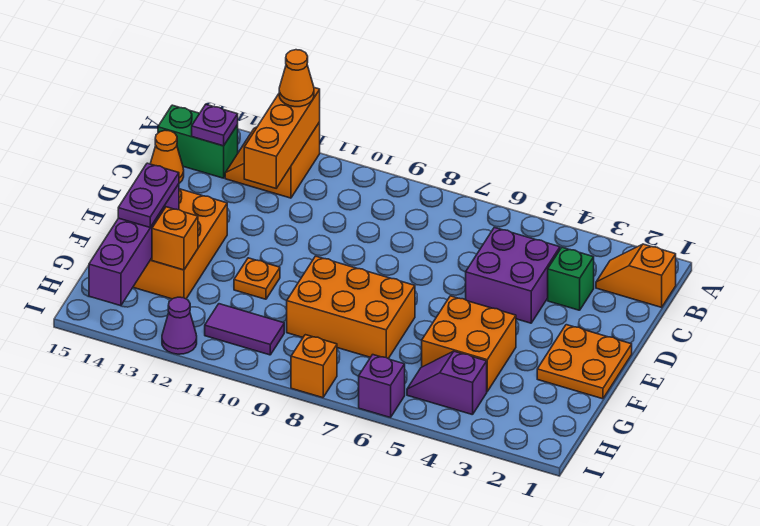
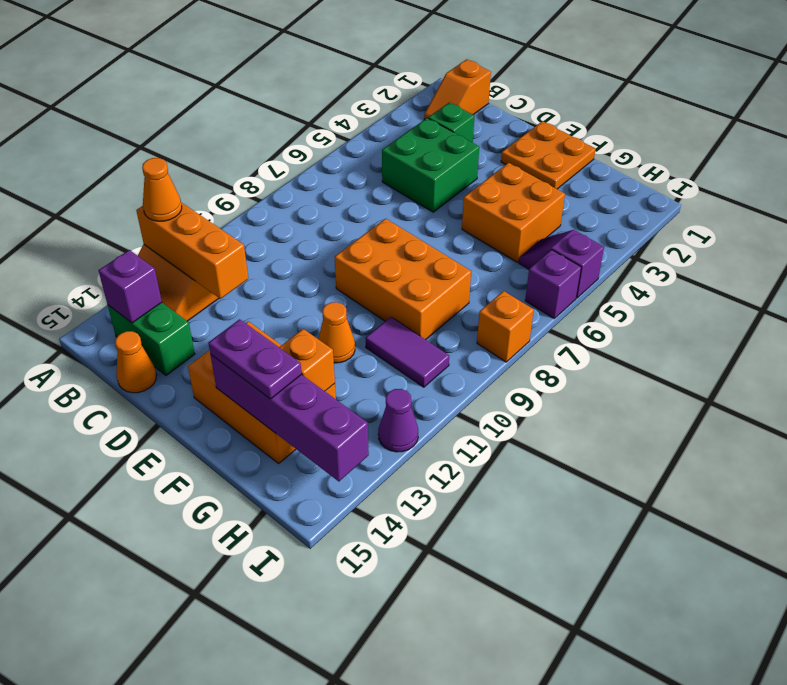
green 1x2 brick [158,105,238,178] -> green 1x2 brick turned to [108,303,195,375]
purple 1x1 plate [192,105,238,146] -> purple 1x1 brick [98,250,162,323]
purple 2x2 brick [466,227,560,323] -> green 2x2 brick [382,118,479,212]
orange 2x3 brick [287,256,415,359] -> orange 2x3 brick turned to [335,219,471,340]
orange 1x1 plate [234,258,280,299] -> orange 1x1 cone [318,302,355,363]
purple 1x2 slope [407,351,487,415] -> purple 1x2 slope turned to [519,230,604,298]
purple 1x2 tile [205,304,284,355] -> purple 1x2 tile turned to [365,317,449,387]

